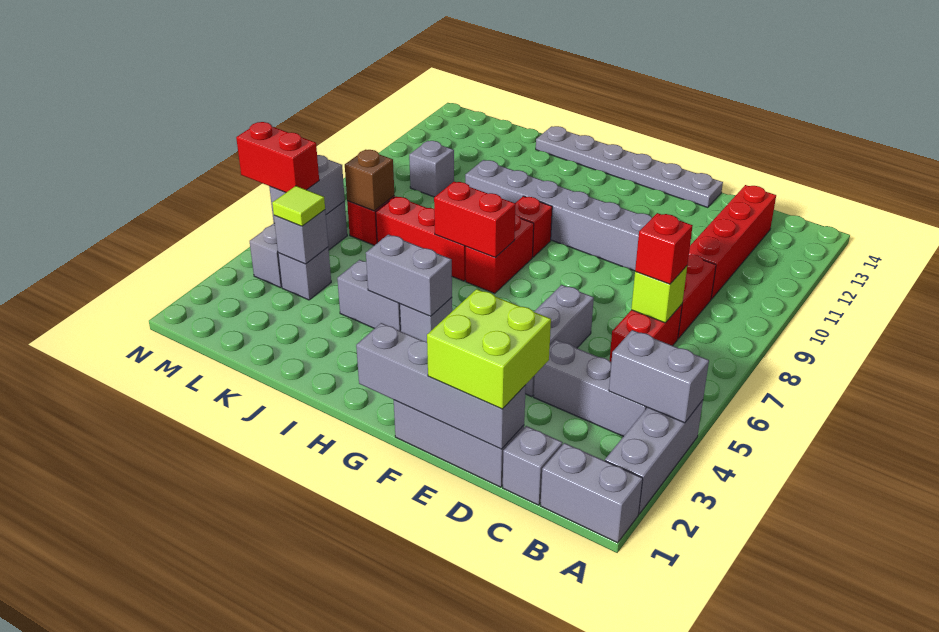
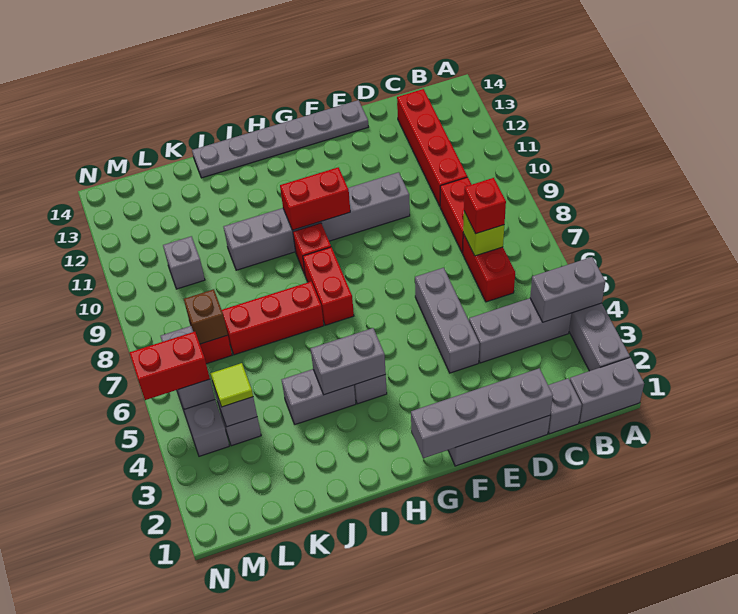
lime 2x2 brick [427,289,551,409] -> none
red 1x2 brick [434,181,515,257] -> red 1x2 brick moved to [280,167,350,230]

